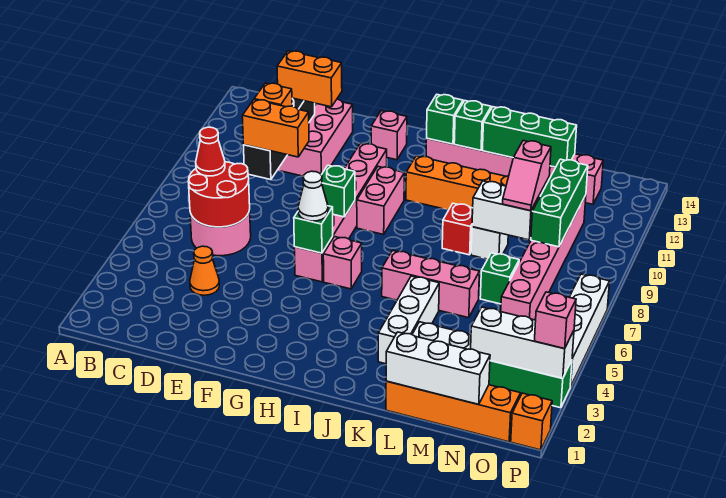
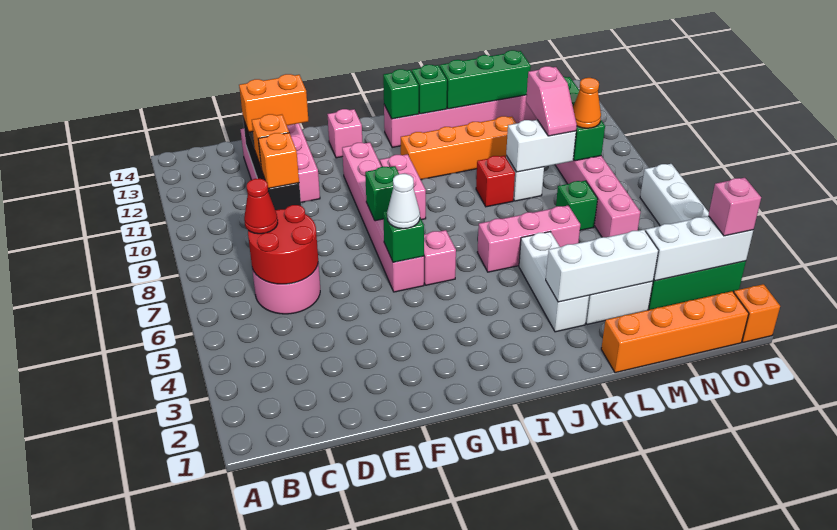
orange 1x1 cone [190,246,219,295] -> orange 1x1 cone moved to [573,78,601,128]
orange 1x2 brick [242,100,309,157] -> orange 1x1 brick [258,133,299,188]
white 1x3 brick [386,332,490,404] -> white 1x3 brick moved to [546,229,658,302]

